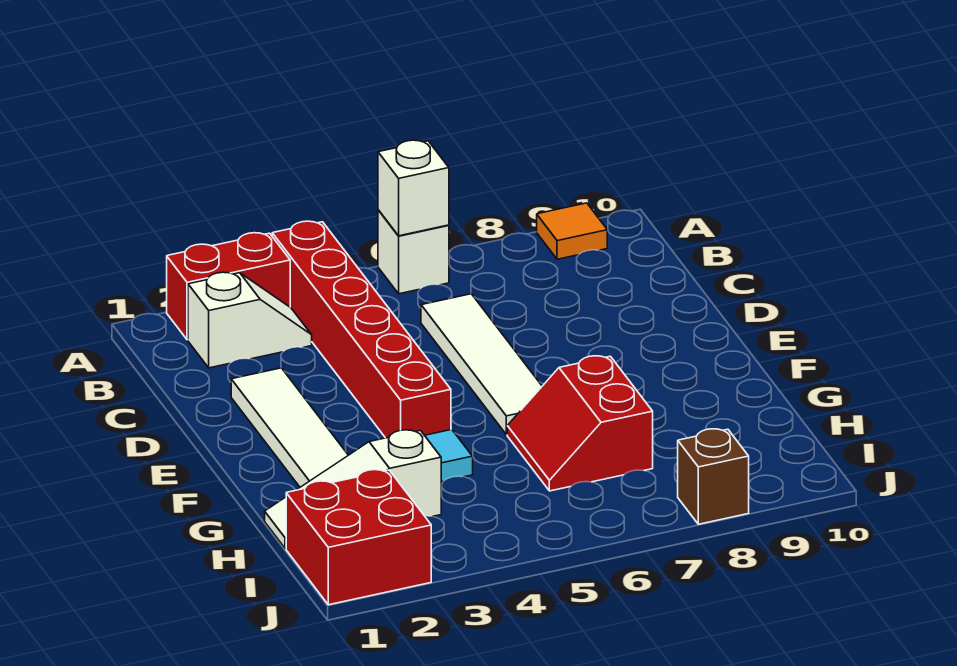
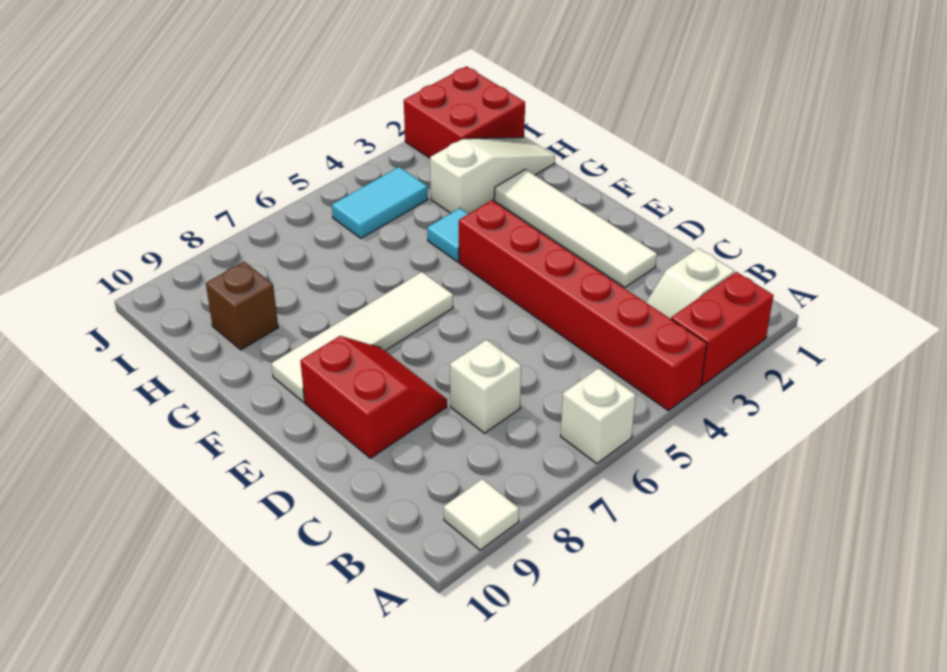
white 1x1 brick [378,140,449,236] -> white 1x1 brick moved to [450,340,521,433]
orange 1x1 tile [537,203,607,259] -> white 1x1 tile [444,479,519,550]
white 1x4 tile [421,294,542,435] -> white 1x4 tile turned to [271,272,453,402]
red 2x2 slope [507,356,653,491] -> red 2x2 slope moved to [300,336,447,458]
none -> cyan 1x2 tile [332,167,428,238]
brown 1x1 brick [678,429,749,524] -> brown 1x1 brick moved to [206,262,278,350]

